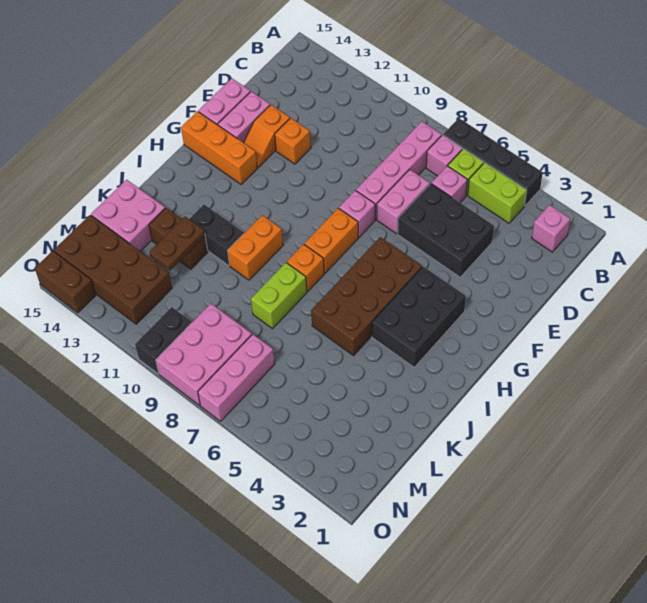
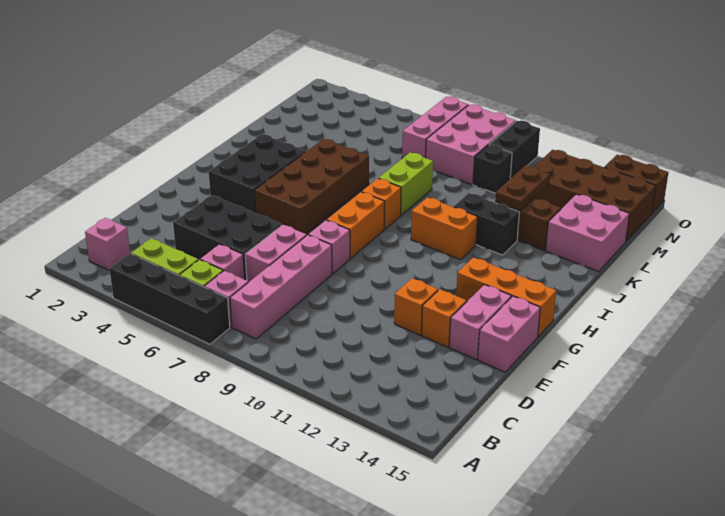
orange 1x2 brick [228,215,283,280] -> orange 1x2 brick turned to [411,197,478,260]
none -> black 1x1 brick [473,145,512,193]

